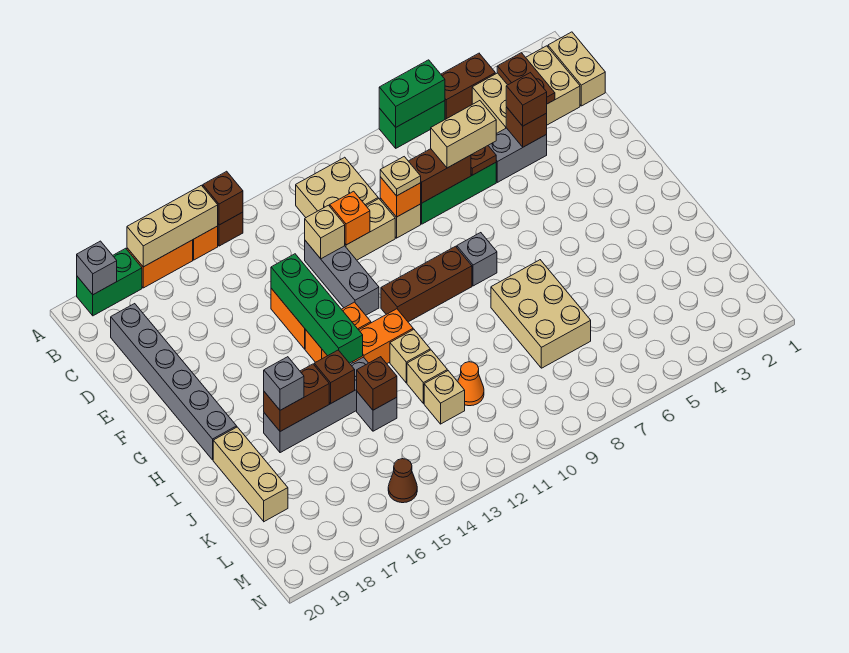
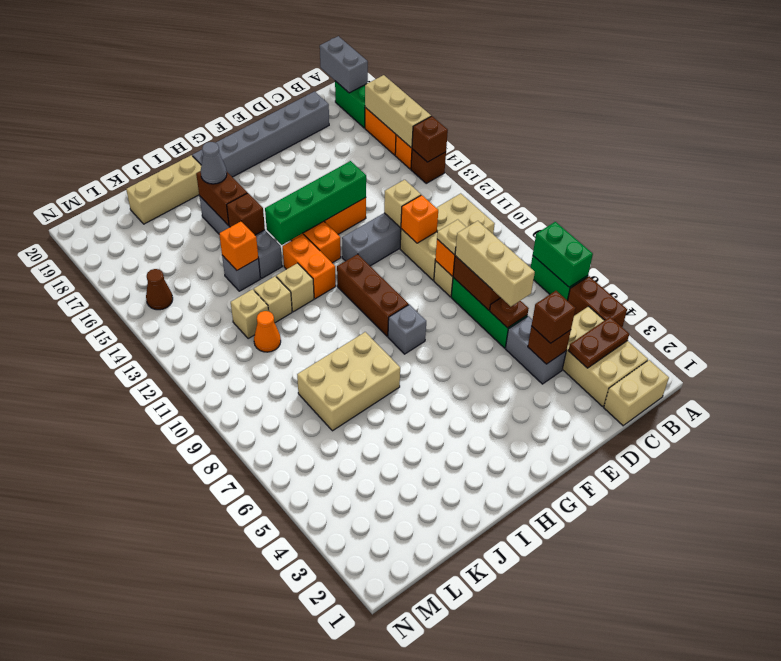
grey 1x1 brick [77,241,117,295] -> grey 1x2 brick [320,36,368,93]
tan 1x2 brick [431,101,496,168] -> tan 1x3 brick [455,221,535,307]
grey 1x1 brick [264,357,304,410] -> grey 1x1 cone [201,142,227,184]
brown 1x1 brick [357,357,397,410] -> orange 1x1 brick [219,221,258,270]

